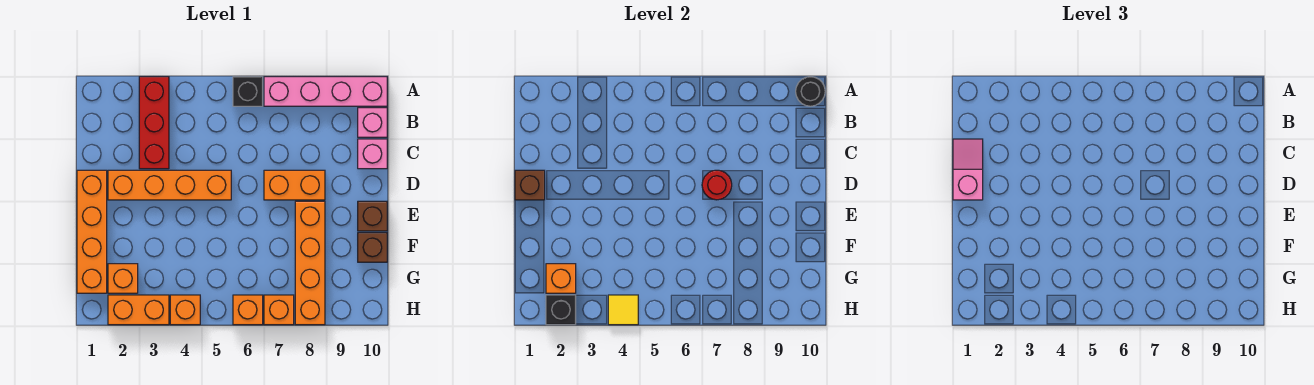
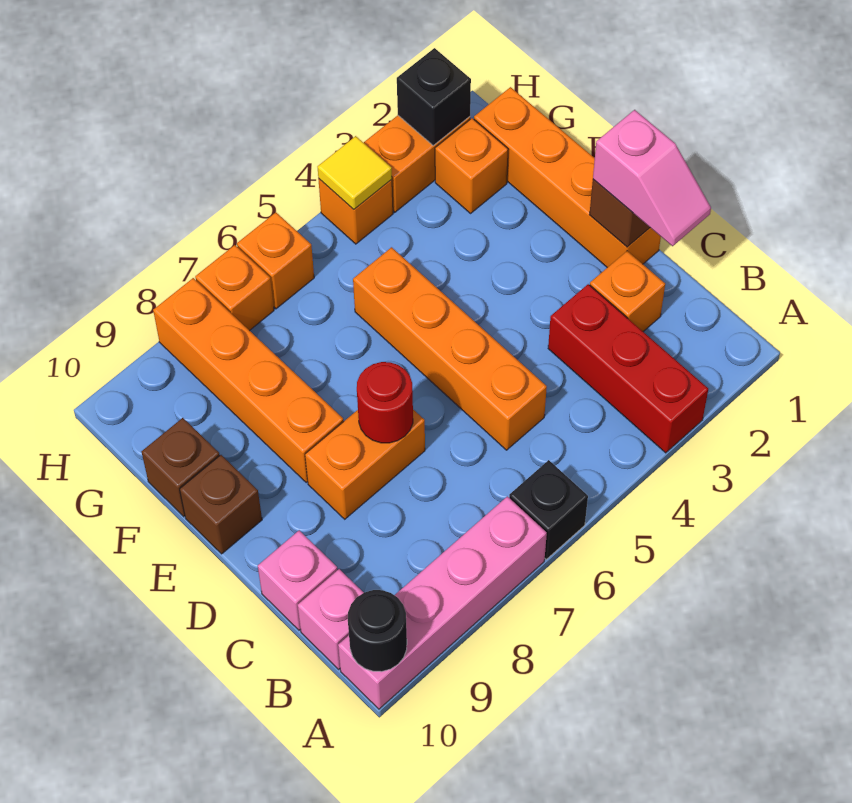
orange 1x4 brick [108,170,231,200] -> orange 1x4 brick turned to [353,247,547,450]
orange 1x1 brick [546,264,576,293] -> orange 1x1 brick moved to [590,251,665,331]

